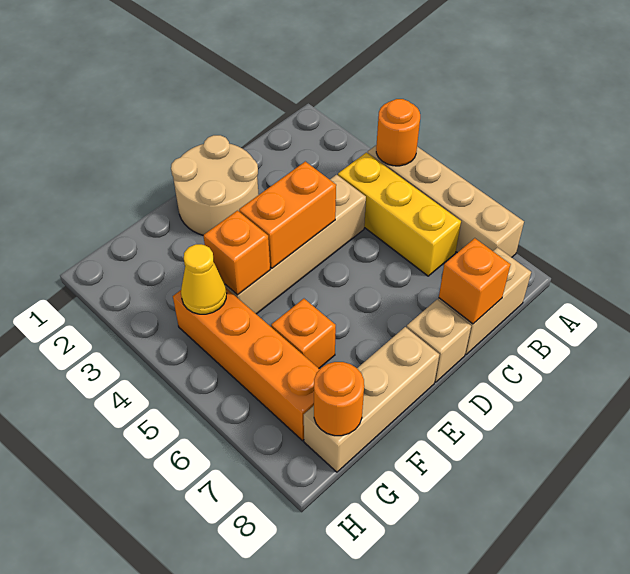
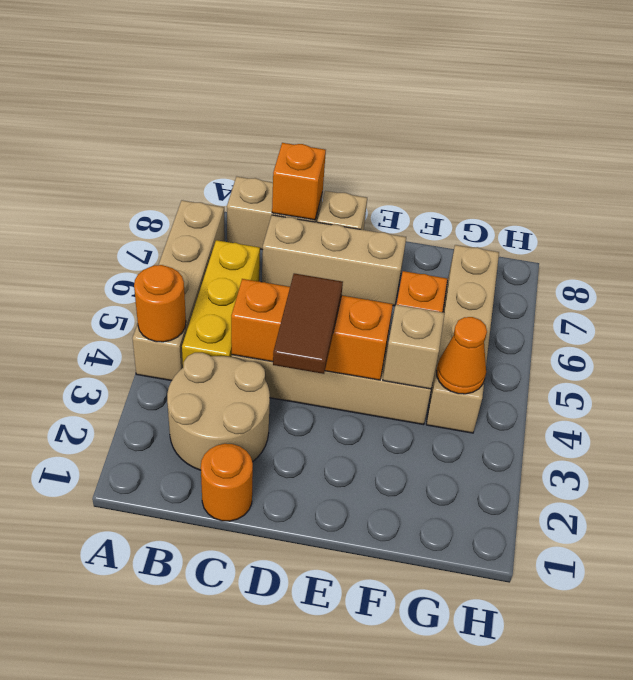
tan 2x2 round brick [171,135,259,235] -> tan 2x2 round brick moved to [167,353,270,470]
none -> brown 1x2 tile [273,273,343,374]
orange 1x2 brick [239,161,336,268] -> orange 1x3 brick [231,279,393,380]
tan 1x3 brick [304,327,439,472] -> tan 1x3 brick moved to [262,215,406,306]
orange 1x1 brick [203,211,270,295] -> tan 1x1 brick [383,304,445,389]
orange 1x4 brick [173,288,320,441] -> tan 1x4 brick [426,245,499,433]
yellow 1x1 cone [181,244,227,314] -> orange 1x1 cone [436,317,487,394]
orange 1x1 round brick [314,362,364,436] -> orange 1x1 round brick moved to [201,444,253,521]

